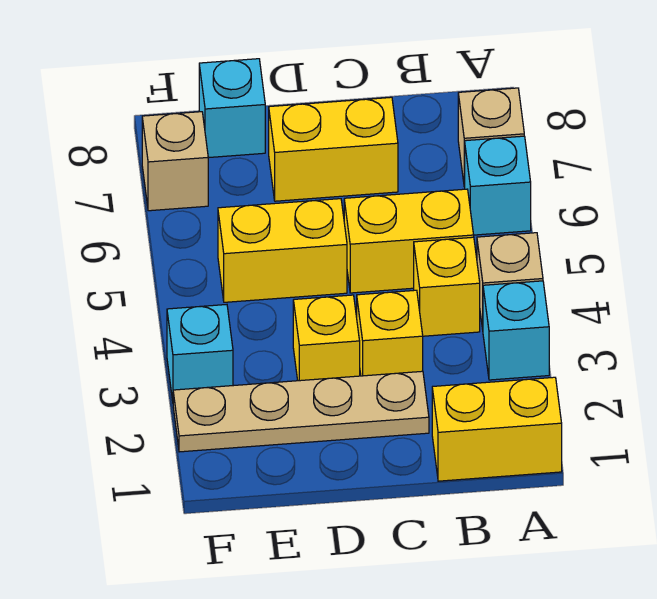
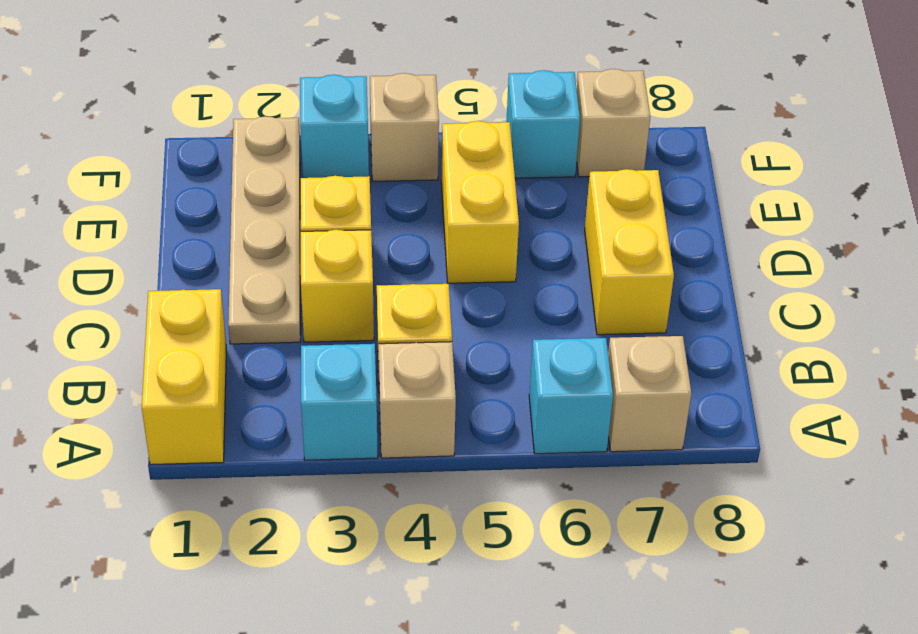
yellow 1x2 brick [344,189,474,293] -> none
cyan 1x1 brick [199,59,265,158] -> cyan 1x1 brick moved to [506,70,580,178]
none -> tan 1x1 brick [370,73,439,181]

